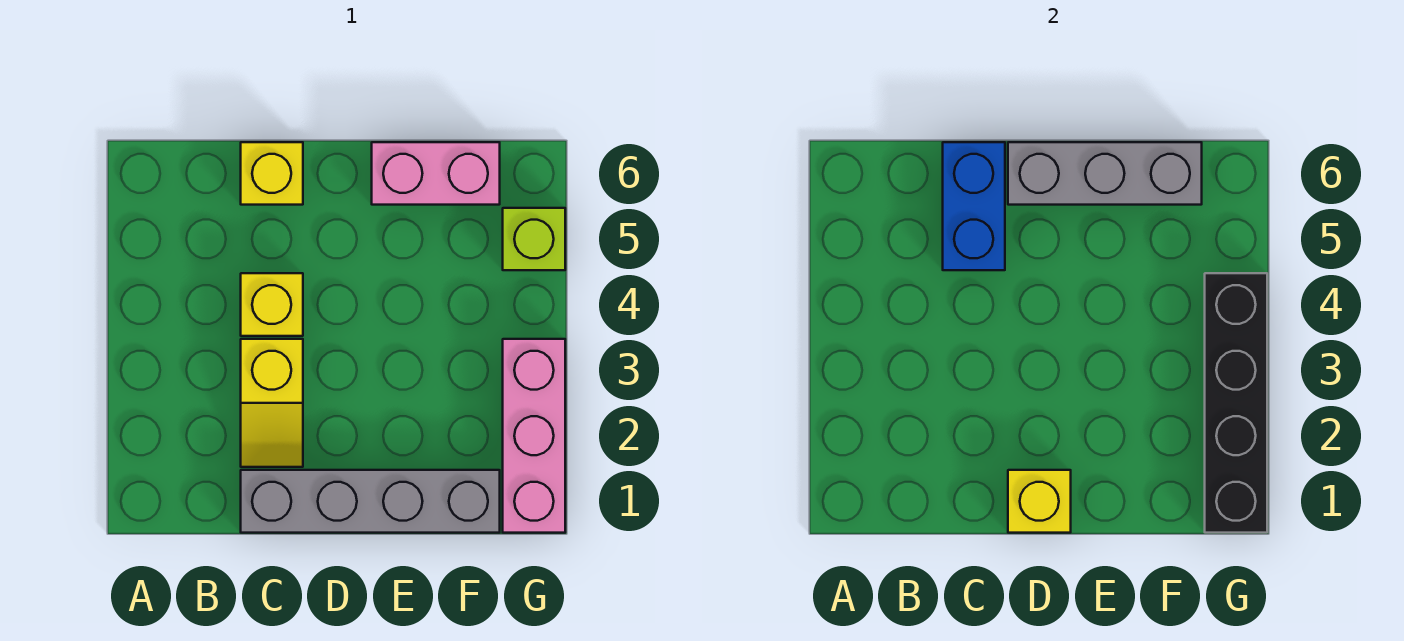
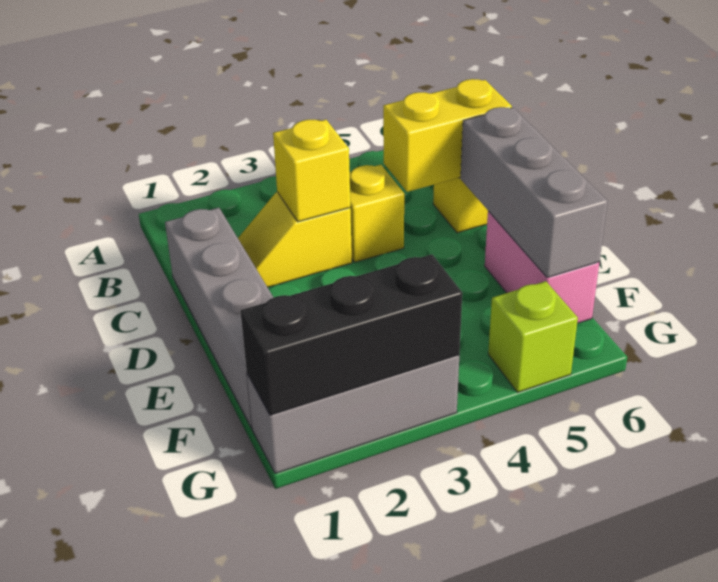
blue 1x2 brick [943,142,1005,270] -> yellow 1x2 brick [383,79,512,192]
yellow 1x1 brick [1008,470,1071,533] -> yellow 1x1 brick moved to [273,119,350,222]
pink 1x3 brick [503,339,565,533] -> grey 1x3 brick [247,355,459,474]
black 1x4 brick [1205,273,1267,533] -> black 1x3 brick [240,254,462,415]

